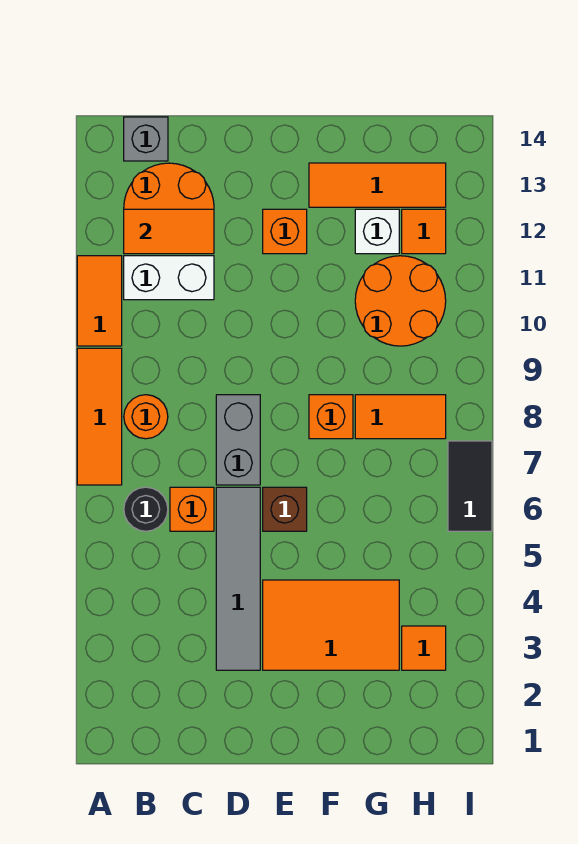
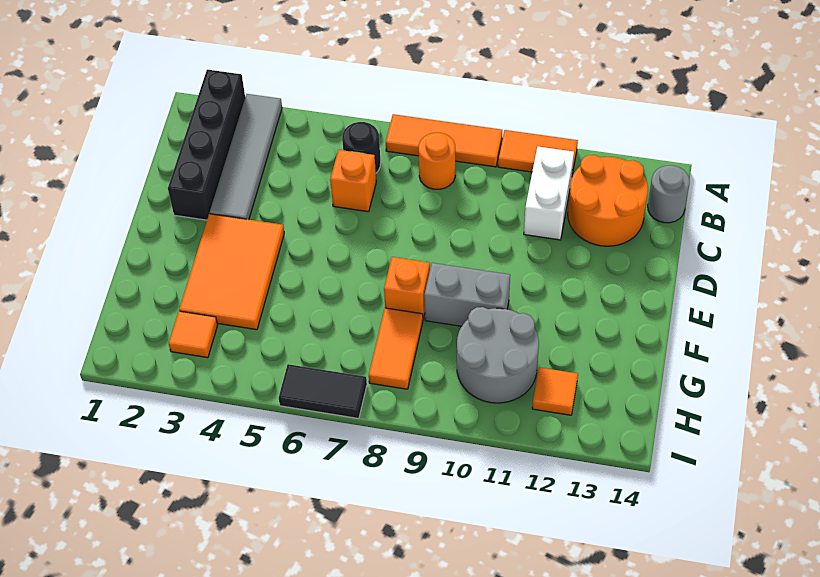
none -> black 1x4 brick [168,70,245,220]
orange 1x2 tile [124,209,214,254] -> none
grey 1x1 brick [124,117,168,161] -> grey 1x1 round brick [648,165,690,223]
grey 1x4 tile [216,487,260,670] -> grey 1x4 tile turned to [210,94,282,220]
grey 1x2 brick [216,395,260,485] -> grey 1x2 brick moved to [424,263,510,326]
brown 1x1 brick [263,487,307,531] -> none
orange 1x1 brick [263,209,307,254] -> none
orange 1x3 tile [309,163,446,207] -> none
orange 2x2 round brick [355,256,446,346] -> grey 2x2 round brick [457,307,539,403]
white 1x1 brick [355,209,399,254] -> none

